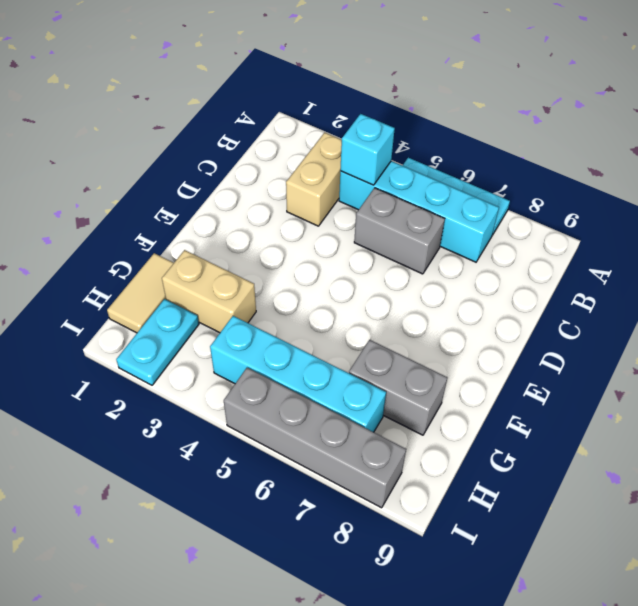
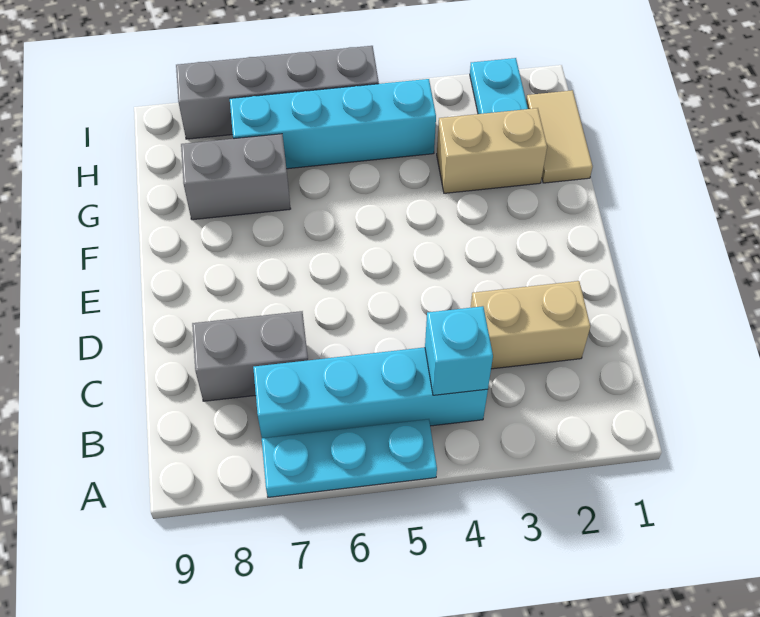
tan 1x2 brick [286,132,342,226] -> tan 1x2 brick turned to [471,281,590,369]
grey 1x2 brick [354,188,445,274] -> grey 1x2 brick moved to [192,311,308,401]

